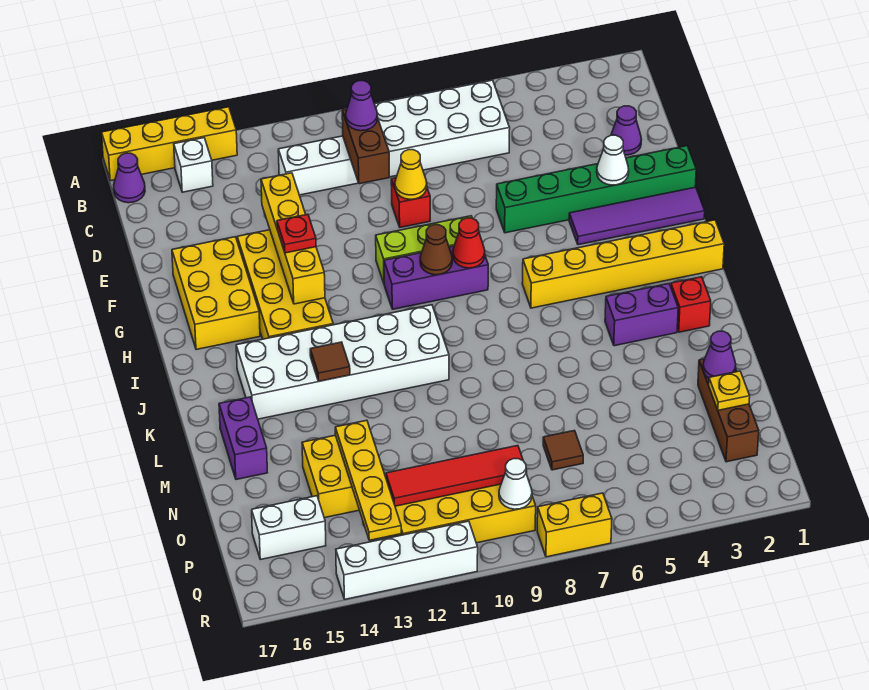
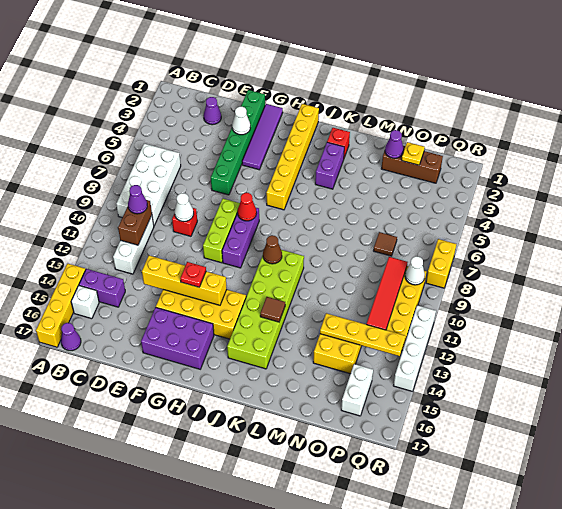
brown 1x2 brick [342,109,389,184] -> brown 1x2 brick turned to [118,200,152,245]
yellow 1x1 cone [395,150,427,199] -> white 1x1 cone [174,193,194,222]
yellow 2x3 brick [172,237,260,350] -> purple 2x3 brick [141,307,214,369]
brown 1x1 cone [420,225,452,275] -> brown 1x1 cone moved to [263,235,282,264]
white 2x6 brick [236,305,449,419] -> lime 2x6 brick [227,250,304,369]
purple 1x2 brick [219,397,267,479] -> purple 1x2 brick moved to [79,269,125,307]

